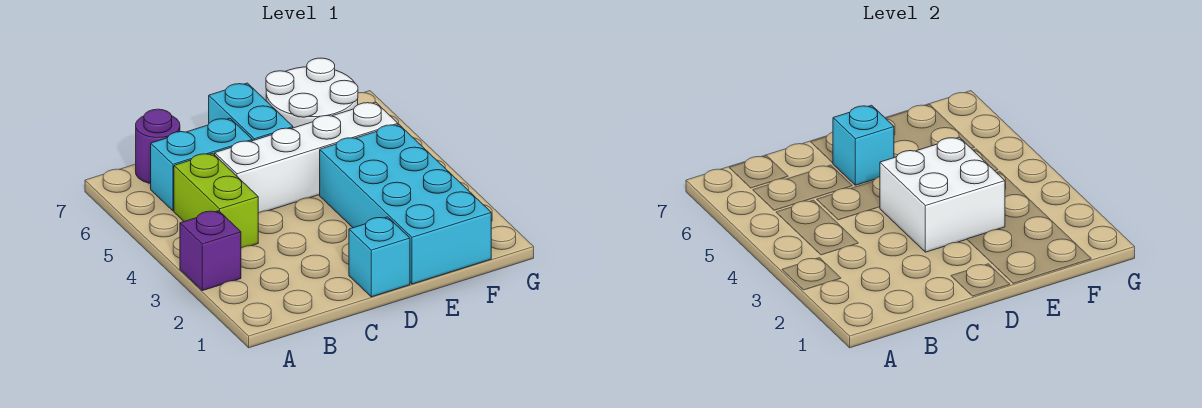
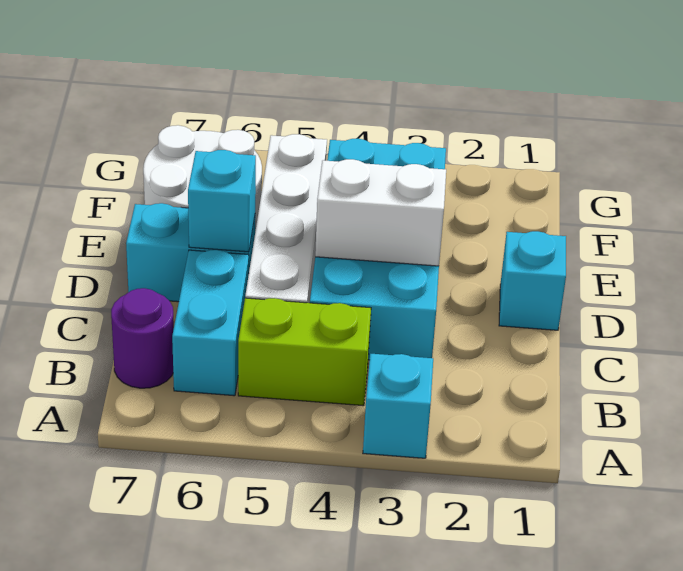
purple 1x1 brick [180,211,241,291] -> cyan 1x1 brick [363,354,433,458]
white 2x2 brick [880,137,1005,252] -> white 1x2 brick [315,159,446,266]
cyan 2x4 brick [320,124,491,284] -> cyan 2x4 brick turned to [310,139,446,360]

